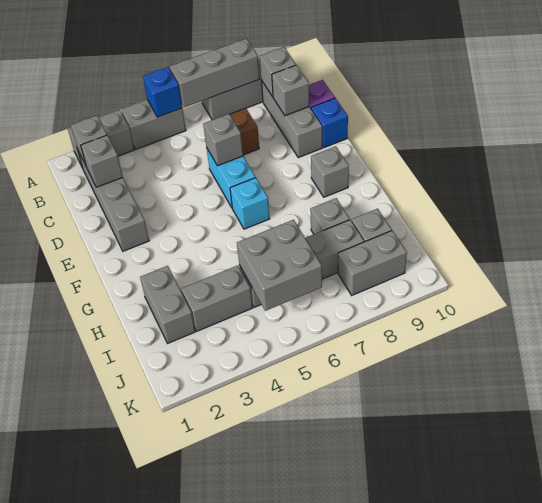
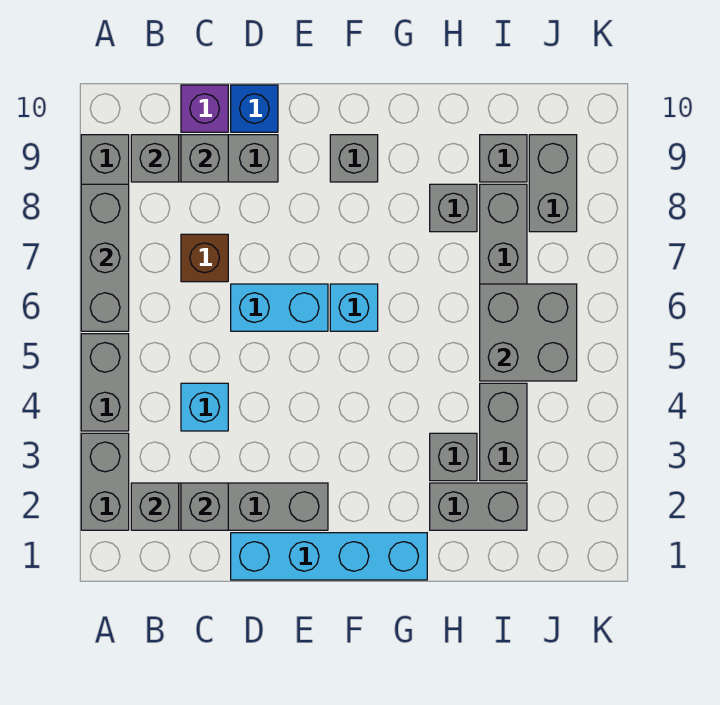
blue 1x1 brick [143,67,182,117] -> none
none -> cyan 1x1 brick [181,383,228,431]
none -> cyan 1x4 brick [231,533,427,580]
grey 1x1 brick [203,114,243,166] -> grey 1x1 brick moved to [430,433,477,481]

